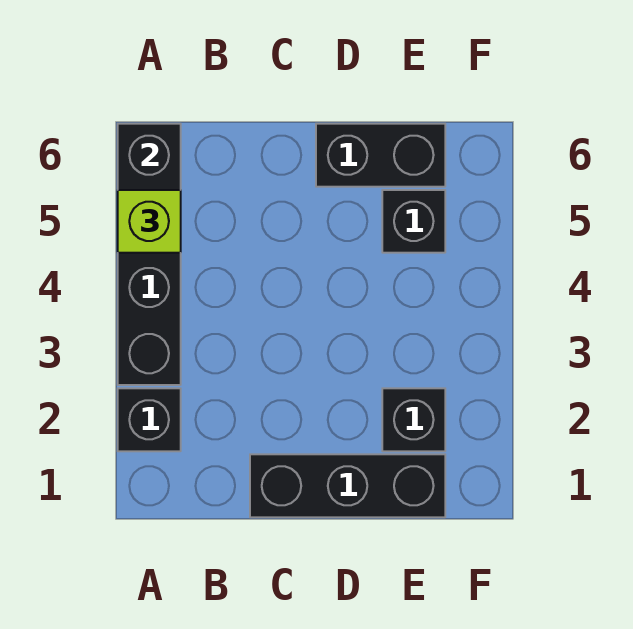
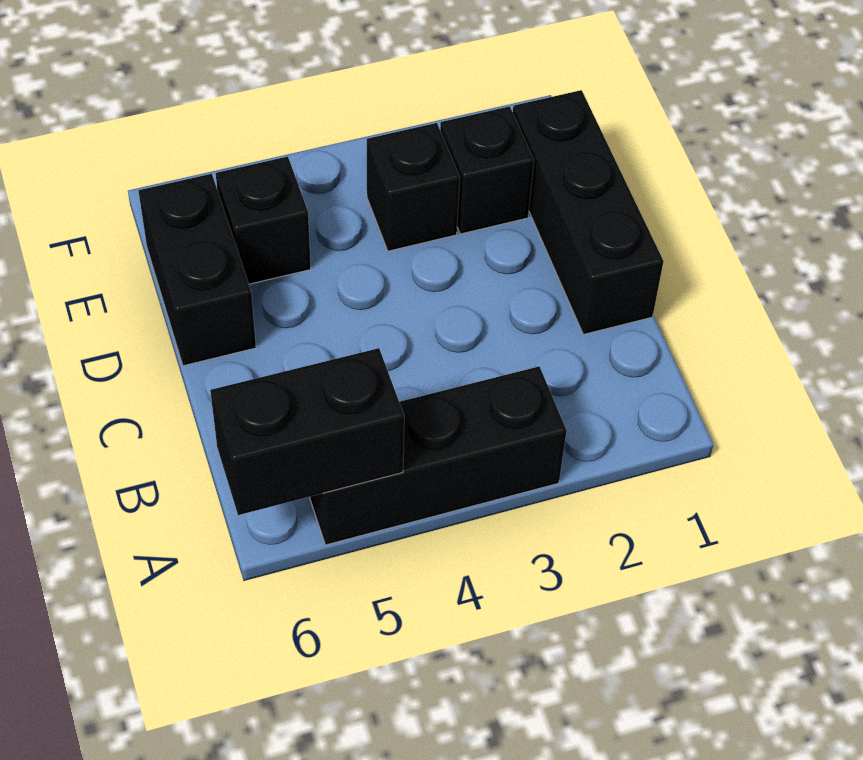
black 1x1 brick [118,388,181,451] -> black 1x1 brick moved to [367,123,460,251]
lime 1x1 brick [118,190,181,253] -> none

